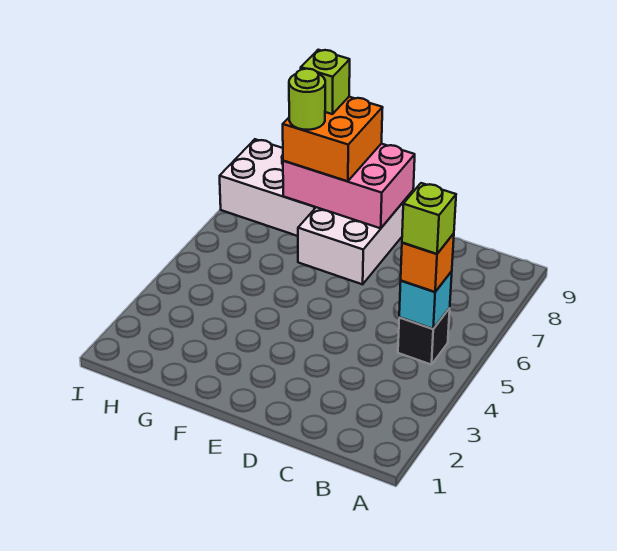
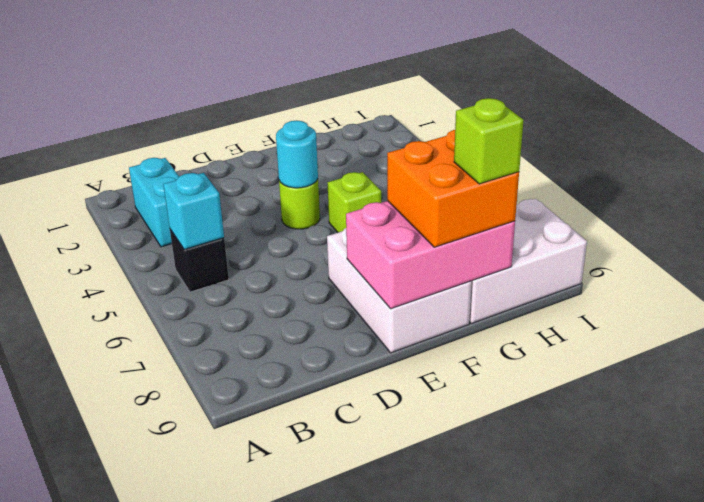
none -> cyan 1x2 brick [129,158,179,247]
orange 1x1 brick [401,234,454,292] -> none
lime 1x1 brick [402,183,456,254] -> lime 1x1 brick moved to [328,172,381,232]
none -> cyan 1x1 round brick [276,120,318,188]
lime 1x1 round brick [289,69,325,130] -> lime 1x1 round brick moved to [279,179,320,229]

